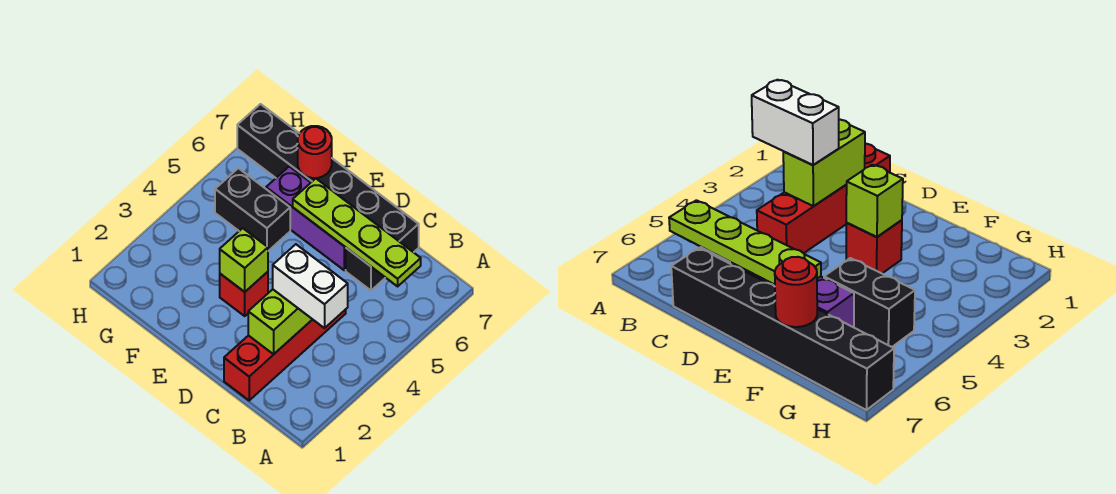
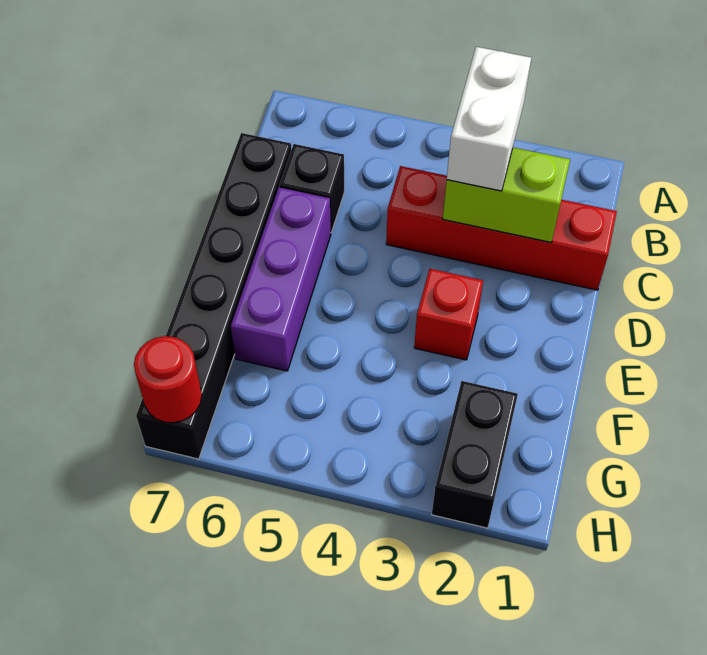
lime 1x4 plate [293,179,421,286] -> none
lime 1x1 brick [220,228,268,292] -> none
black 1x2 brick [215,168,290,251] -> black 1x2 brick moved to [432,381,518,528]
red 1x1 round brick [298,126,332,178] -> red 1x1 round brick moved to [134,336,202,423]

